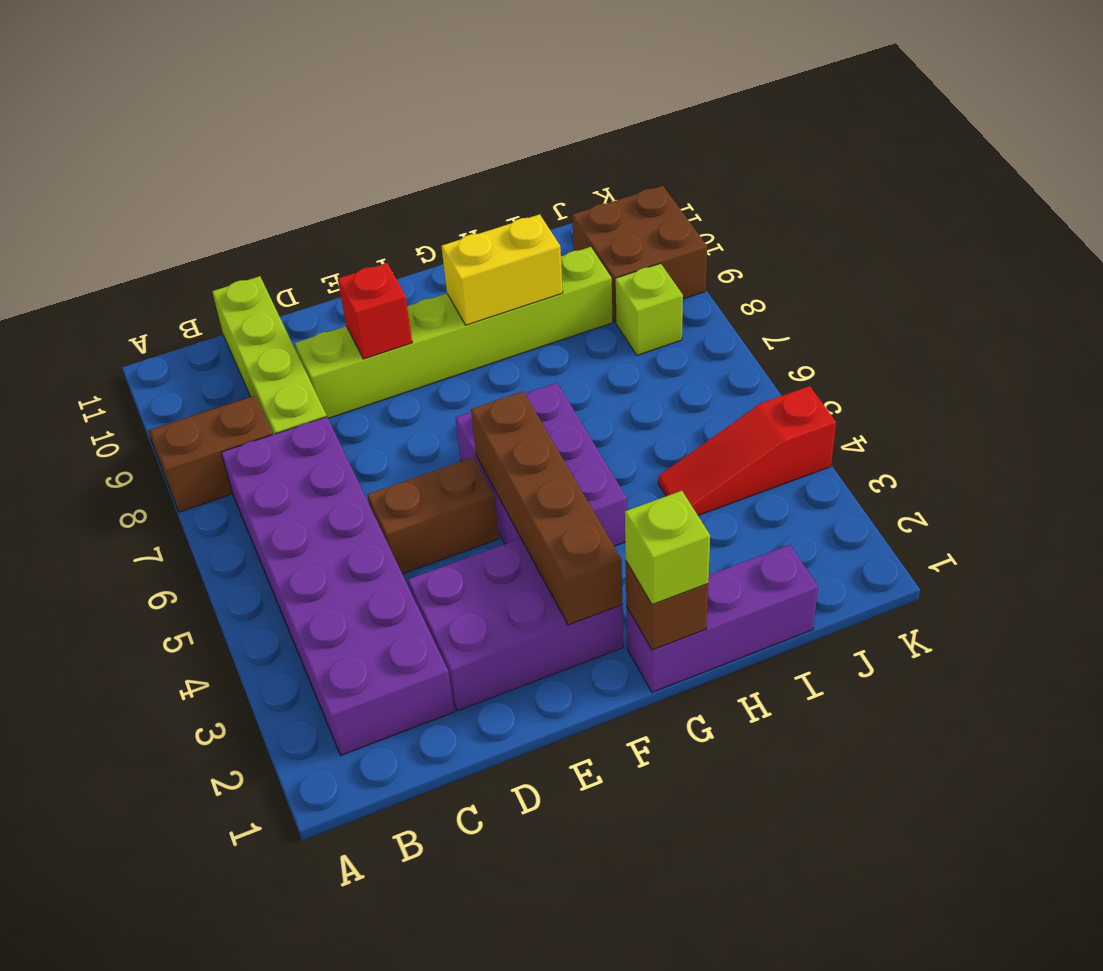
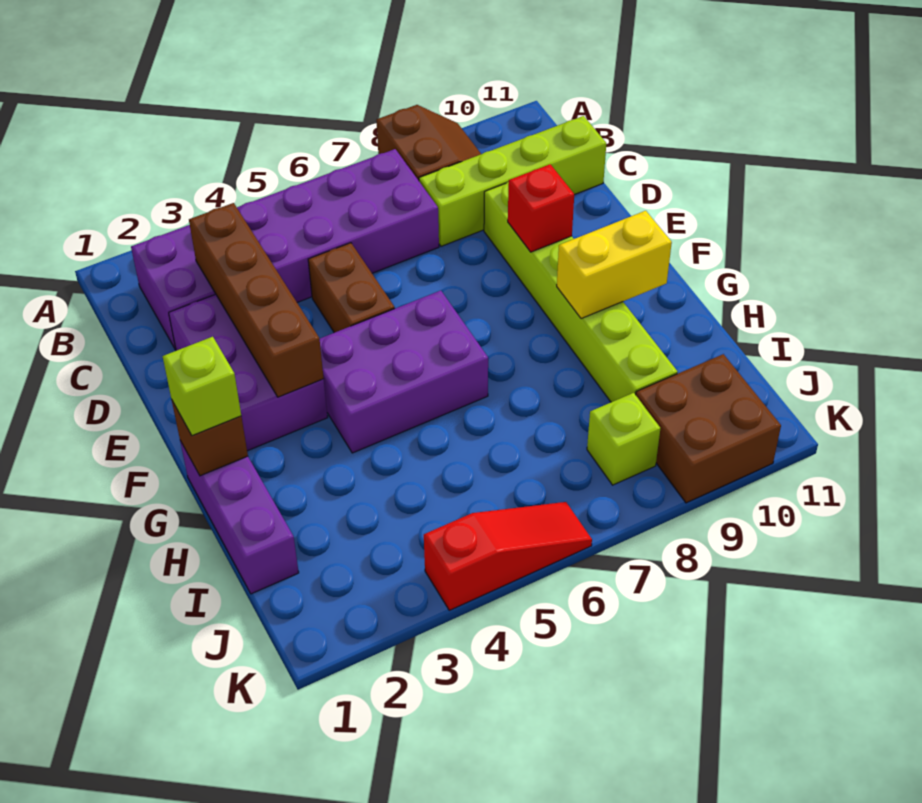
brown 1x4 brick [471,392,622,625] -> brown 1x4 brick turned to [189,203,324,397]
yellow 1x2 brick [441,214,563,325] -> yellow 1x2 brick turned to [557,211,672,319]
red 1x3 slope [658,386,836,515] -> red 1x3 slope turned to [424,502,592,610]

